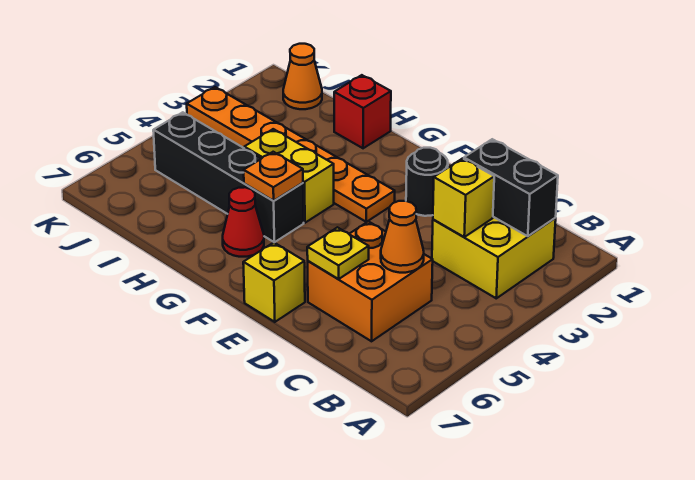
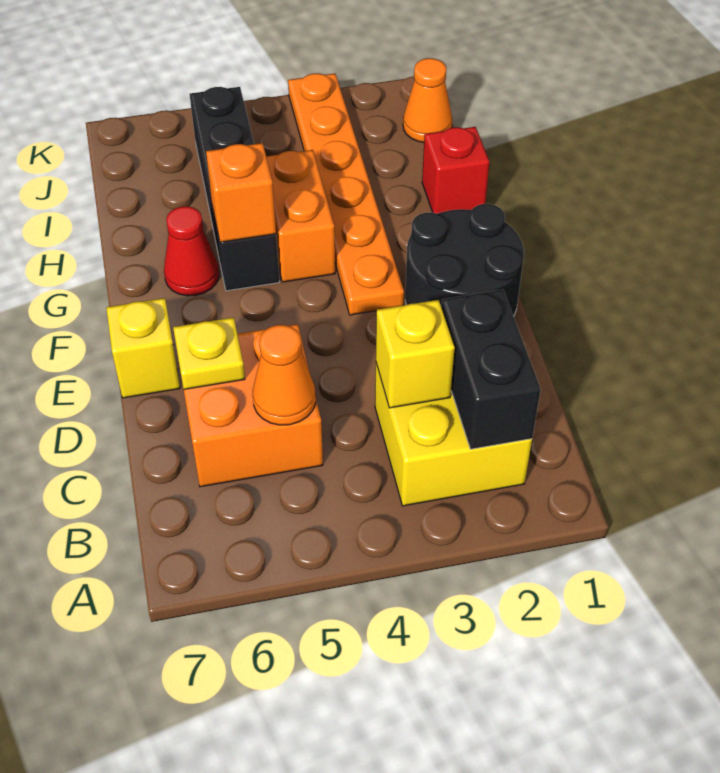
black 1x1 round brick [406,148,448,216] -> black 2x2 round brick [405,204,524,316]
yellow 1x2 brick [244,129,334,223] -> orange 1x2 brick [266,150,335,282]
orange 1x1 plate [244,152,303,201] -> orange 1x1 brick [206,143,276,242]

